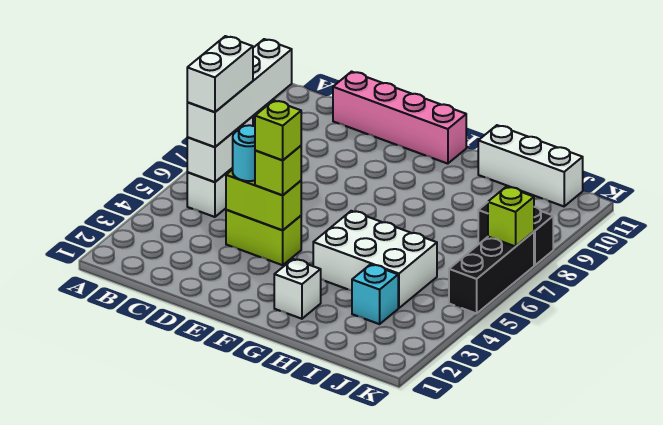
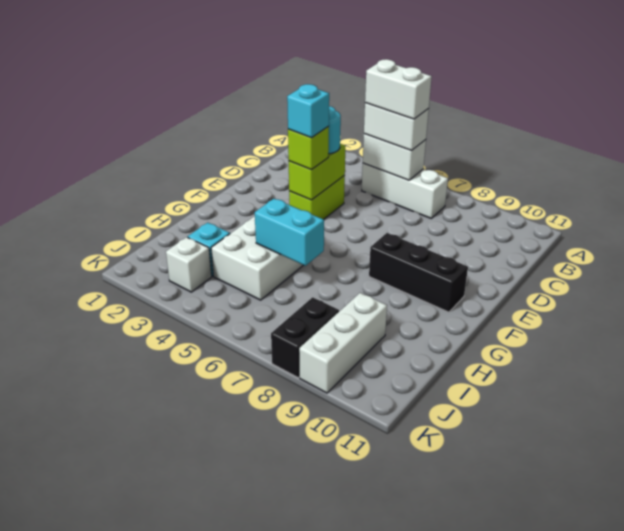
white 1x4 brick [187,39,292,147] -> white 1x2 brick [364,103,429,151]
pink 1x4 brick [333,72,466,164] -> none
lime 1x1 brick [255,100,301,160] -> cyan 1x1 brick [287,84,329,138]
white 1x1 brick [274,259,321,319] -> white 1x1 brick moved to [166,237,212,292]
none -> cyan 1x2 brick [255,199,324,266]
white 1x3 brick [478,125,583,206] -> white 1x3 brick moved to [299,293,387,393]
black 1x3 brick [449,232,534,314] -> black 1x3 brick moved to [369,233,468,312]
lime 1x1 brick [488,187,534,246] -> none

